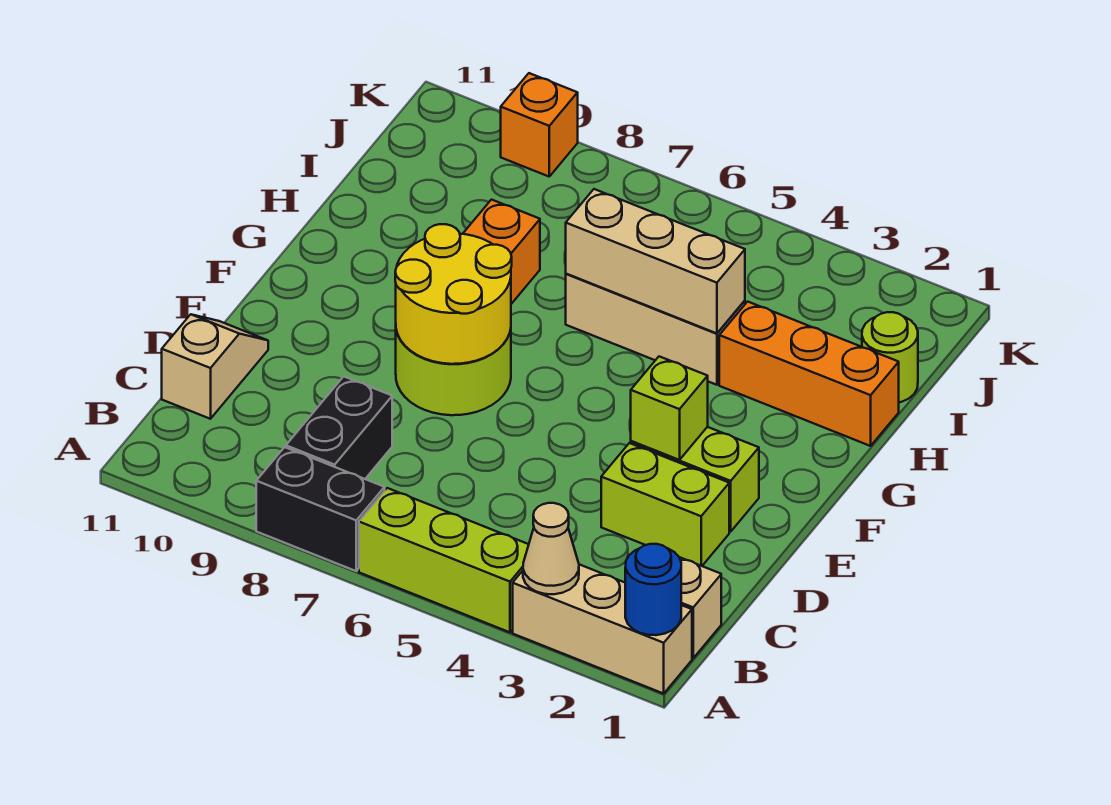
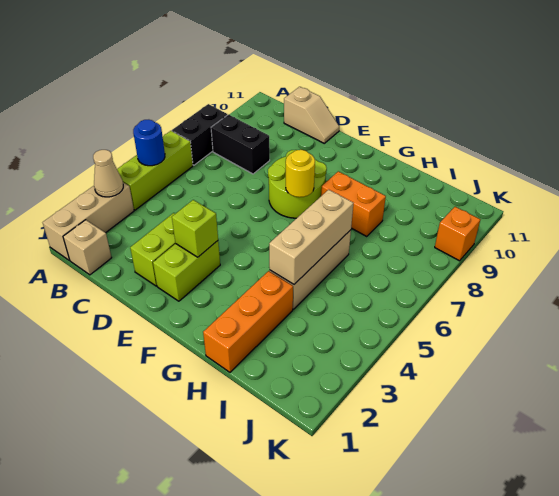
blue 1x1 round brick [625,544,681,635] -> blue 1x1 round brick moved to [133,120,165,166]
yellow 2x2 round brick [395,224,512,364] -> yellow 1x1 round brick [286,150,315,197]
lime 1x1 round brick [862,312,918,402] -> none

